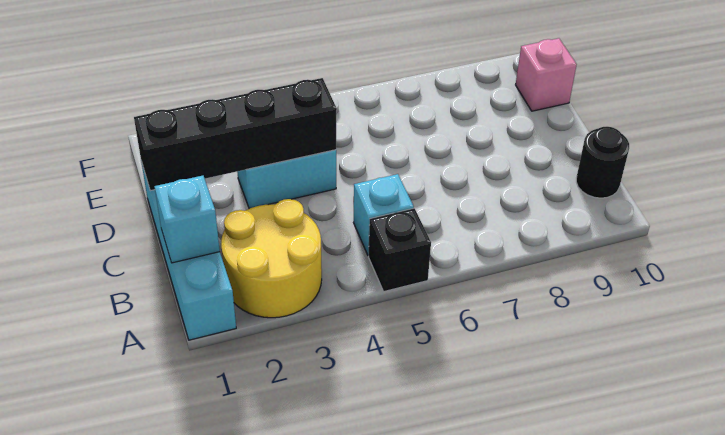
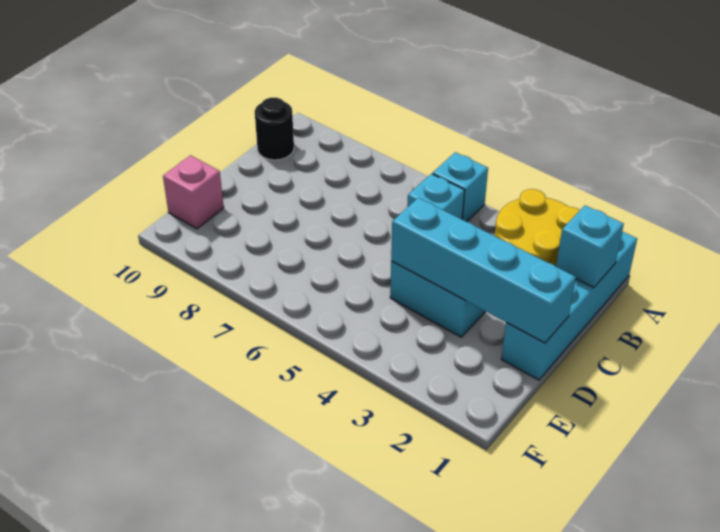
black 1x1 brick [369,208,431,291] -> cyan 1x1 brick [433,152,488,222]
black 1x4 brick [134,78,337,191] -> cyan 1x4 brick [391,198,576,343]

